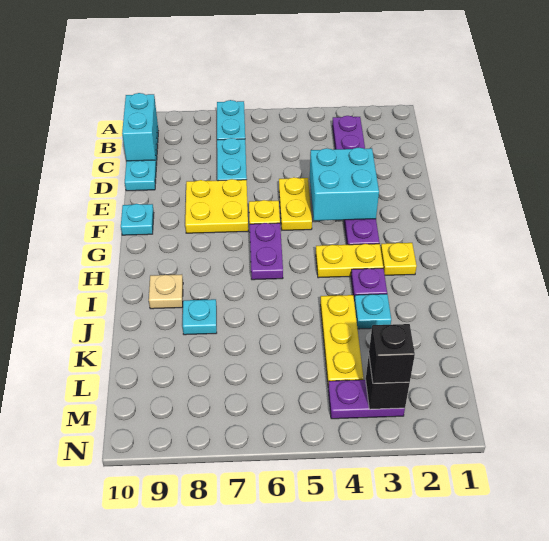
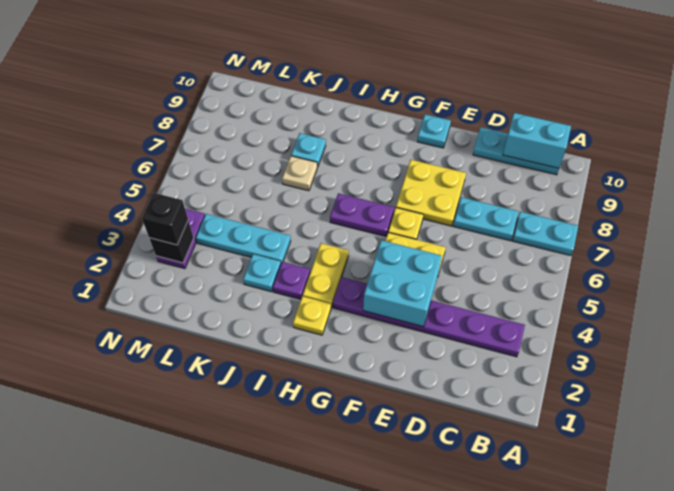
tan 1x1 plate [149,274,183,309] -> tan 1x1 plate moved to [282,156,317,191]
yellow 1x3 plate [320,295,364,385] -> cyan 1x3 plate [196,214,291,263]

